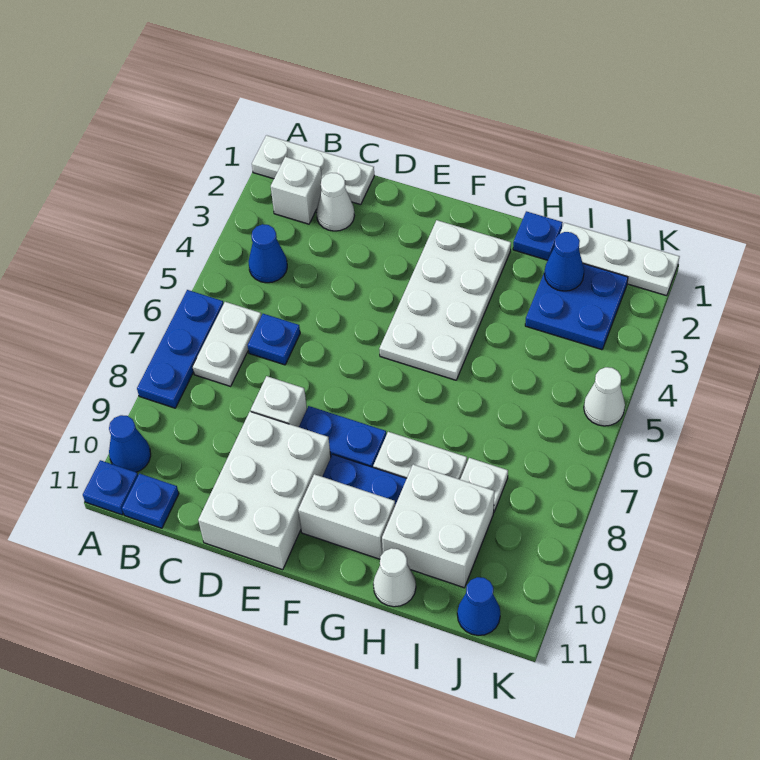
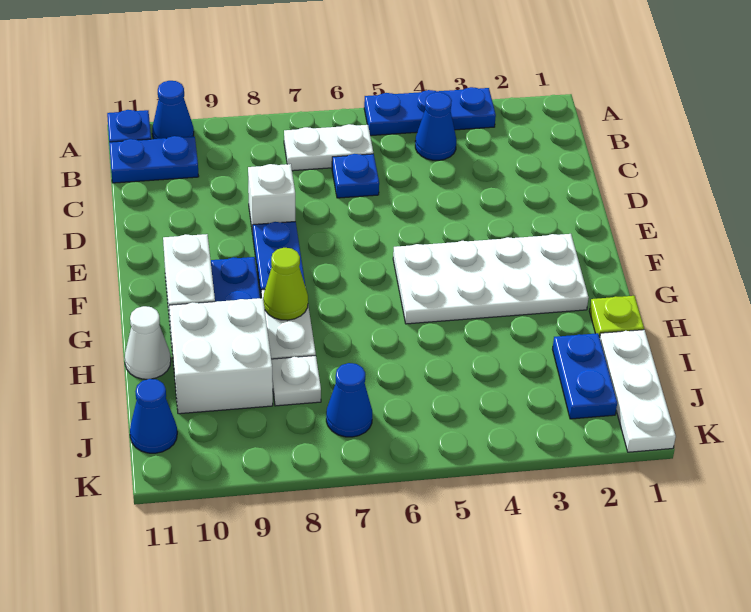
white 1x3 plate [252,135,374,205] -> none
blue 1x3 plate [137,290,223,408] -> blue 1x3 plate moved to [364,87,496,136]
white 1x1 brick [271,157,322,224] -> none
blue 1x1 plate [122,474,179,528] -> blue 1x2 plate [109,136,199,183]
white 1x1 cone [316,173,355,231] -> none
white 2x3 brick [198,412,331,570] -> none
none -> lime 1x1 cone [263,248,308,320]
blue 1x1 plate [513,211,563,260] -> lime 1x1 plate [589,296,644,338]
blue 2x2 plate [525,264,628,350] -> blue 1x2 plate [553,333,617,419]
blue 1x1 cone [544,232,584,291] -> blue 1x1 cone moved to [326,363,372,437]
white 1x1 cone [584,367,625,426] -> none

